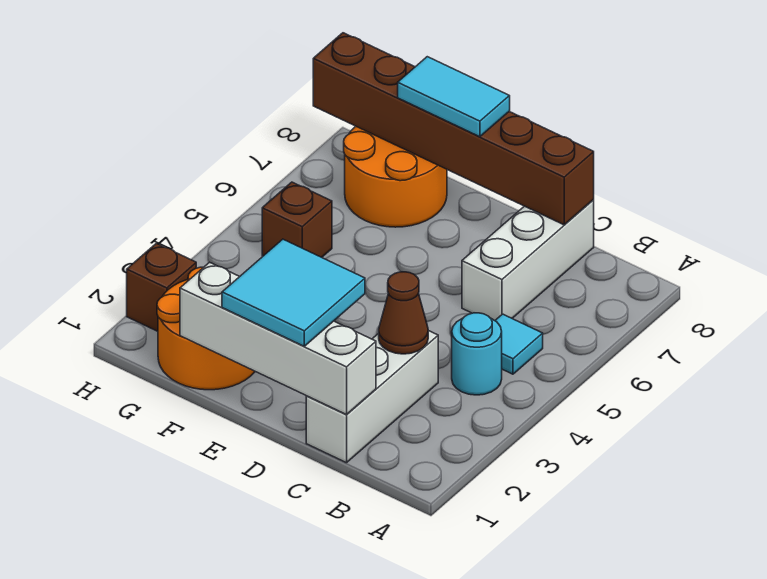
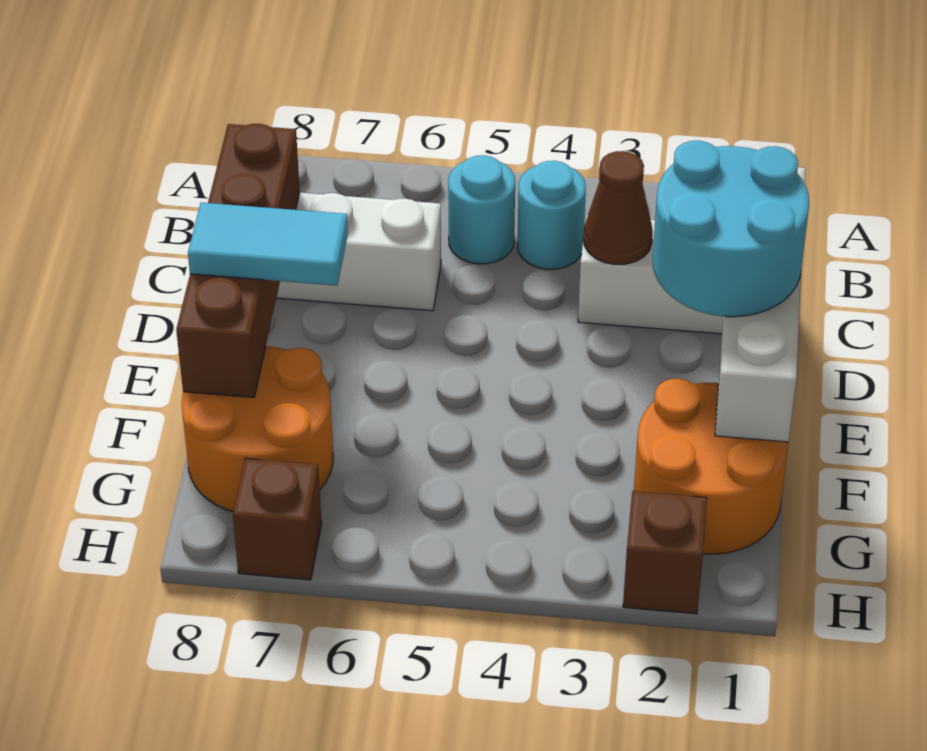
cyan 1x1 tile [495,314,543,374] -> cyan 1x1 round brick [448,155,515,264]
brown 1x6 brick [313,33,594,225] -> brown 1x4 brick [176,124,300,398]
cyan 2x2 tile [222,239,365,346] -> cyan 2x2 round brick [653,141,809,317]
cyan 1x2 tile [398,57,510,137] -> cyan 1x2 tile turned to [188,203,348,286]
brown 1x1 brick [262,182,332,257] -> brown 1x1 brick moved to [233,458,322,580]

